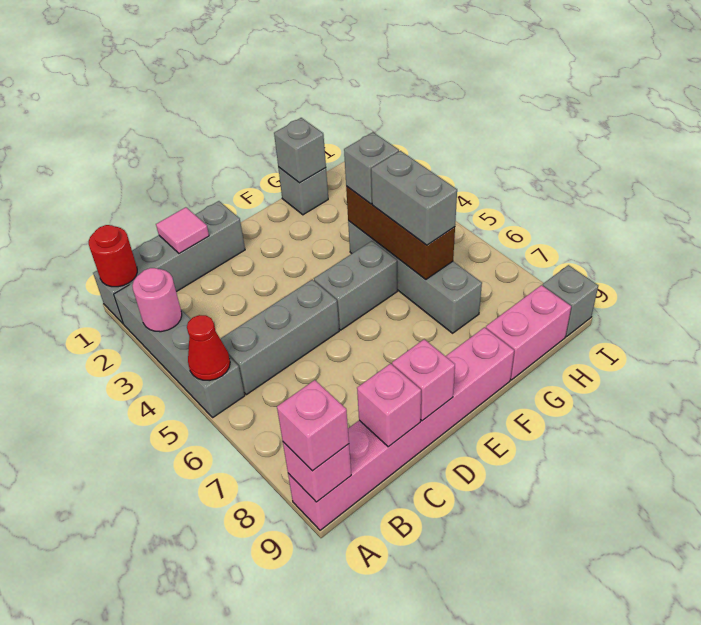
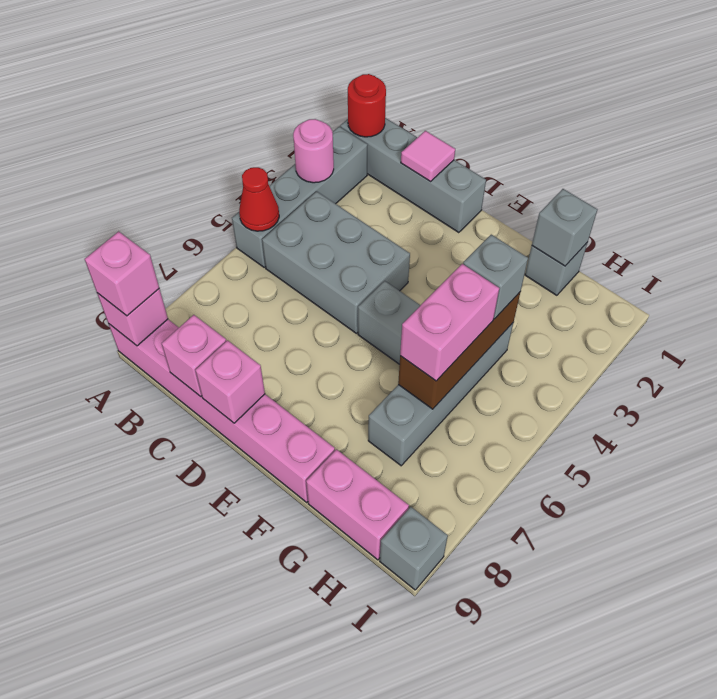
grey 1x3 brick [220,279,339,395] -> grey 2x3 brick [262,191,410,333]
grey 1x2 brick [371,151,457,245] -> pink 1x2 brick [400,264,499,381]

